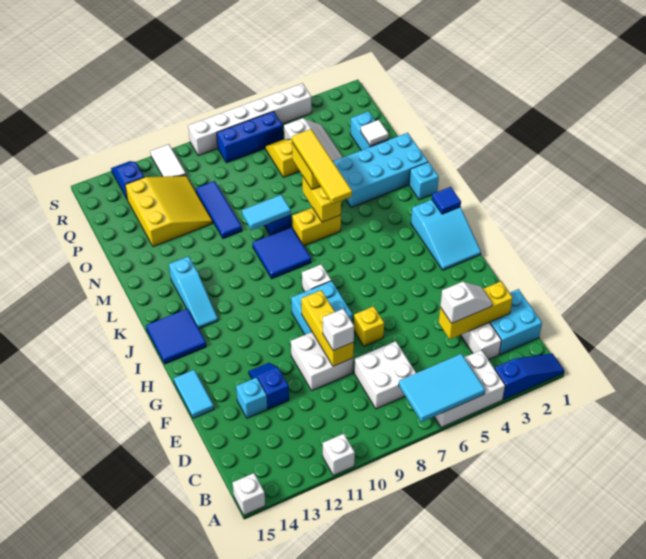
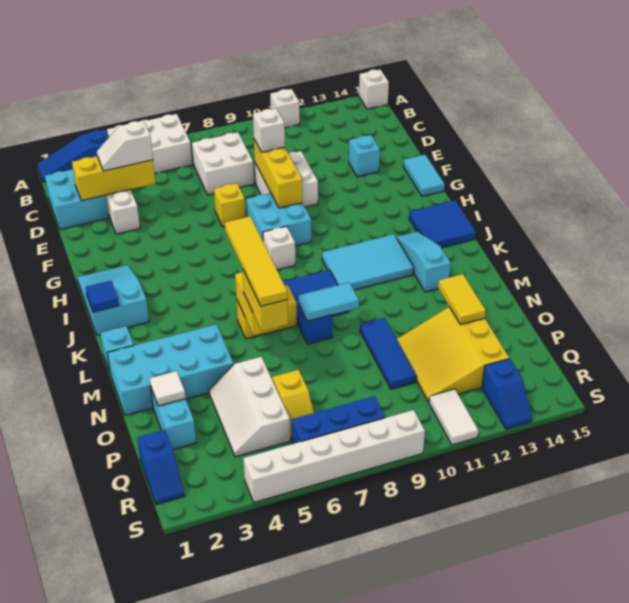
cyan 2x3 tile [399,354,485,422] -> cyan 2x3 tile moved to [322,234,414,290]
blue 1x2 slope [249,363,289,409] -> blue 1x2 slope moved to [137,430,184,505]
none -> yellow 1x2 tile [438,274,486,325]

